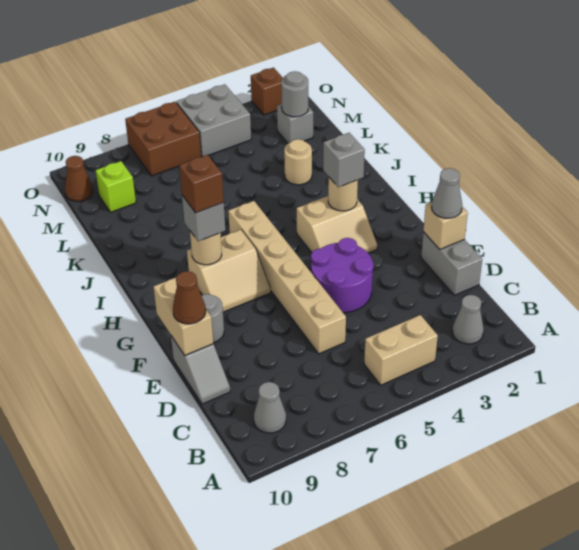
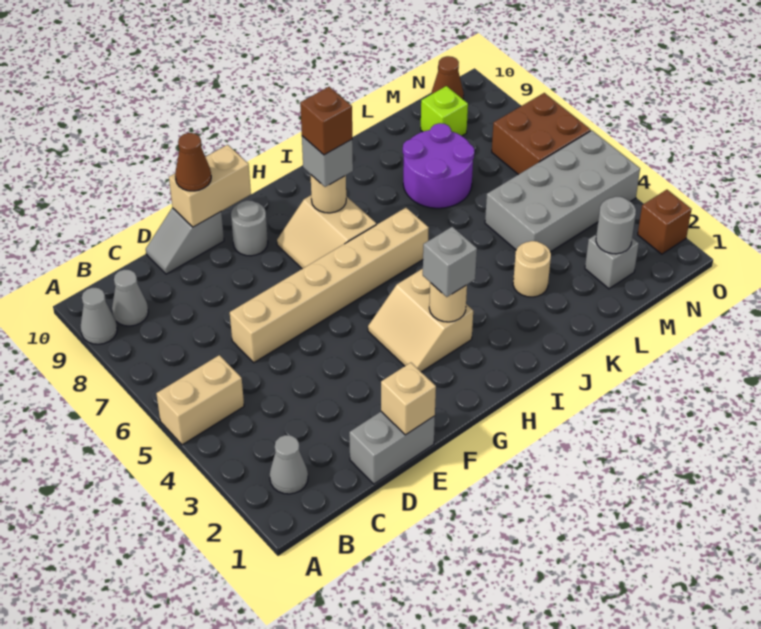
tan 1x2 brick [364,315,438,385] -> tan 1x2 brick turned to [156,355,244,445]
grey 1x1 cone [432,168,462,218] -> grey 1x1 cone moved to [81,288,117,344]
purple 2x2 round brick [311,238,374,313] -> purple 2x2 round brick moved to [403,123,475,208]
grey 2x2 brick [176,84,251,157] -> grey 2x4 brick [485,131,640,252]

